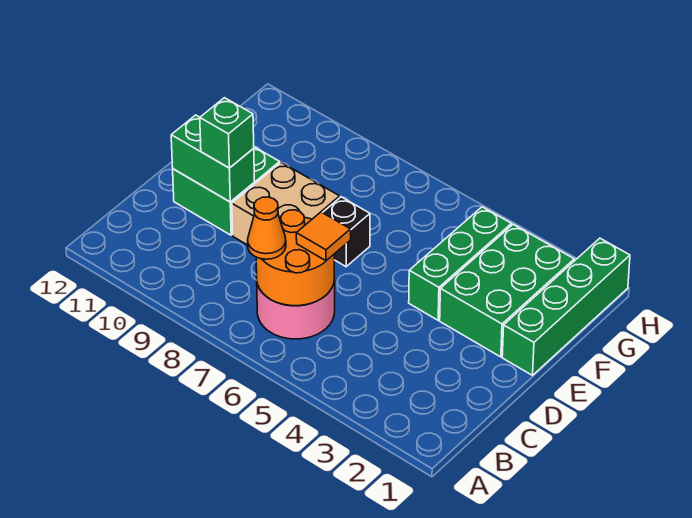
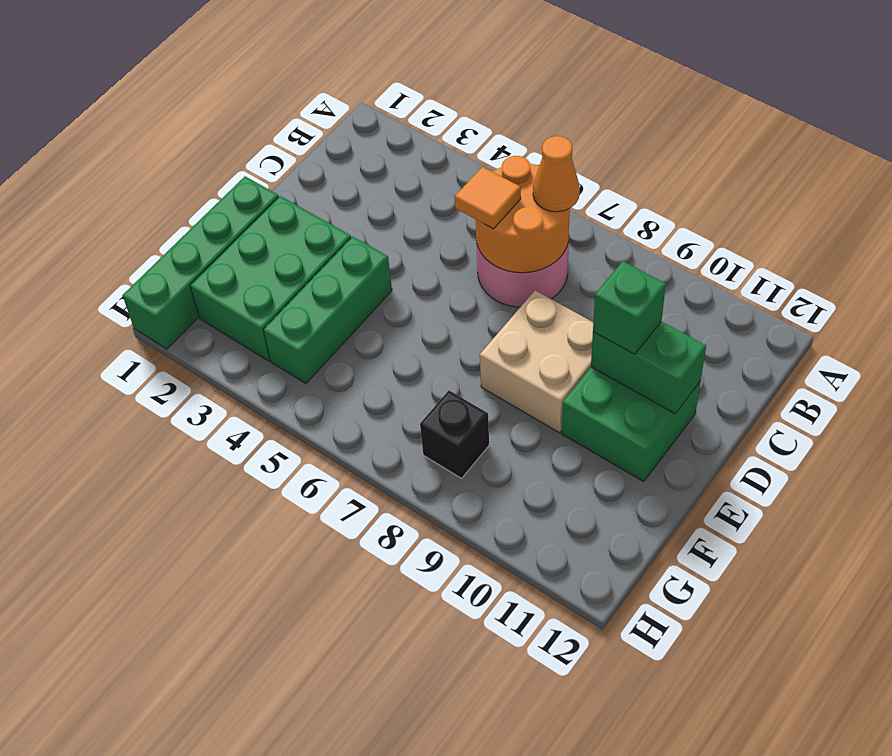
black 1x1 brick [323,197,370,267] -> black 1x1 brick moved to [420,390,489,478]

